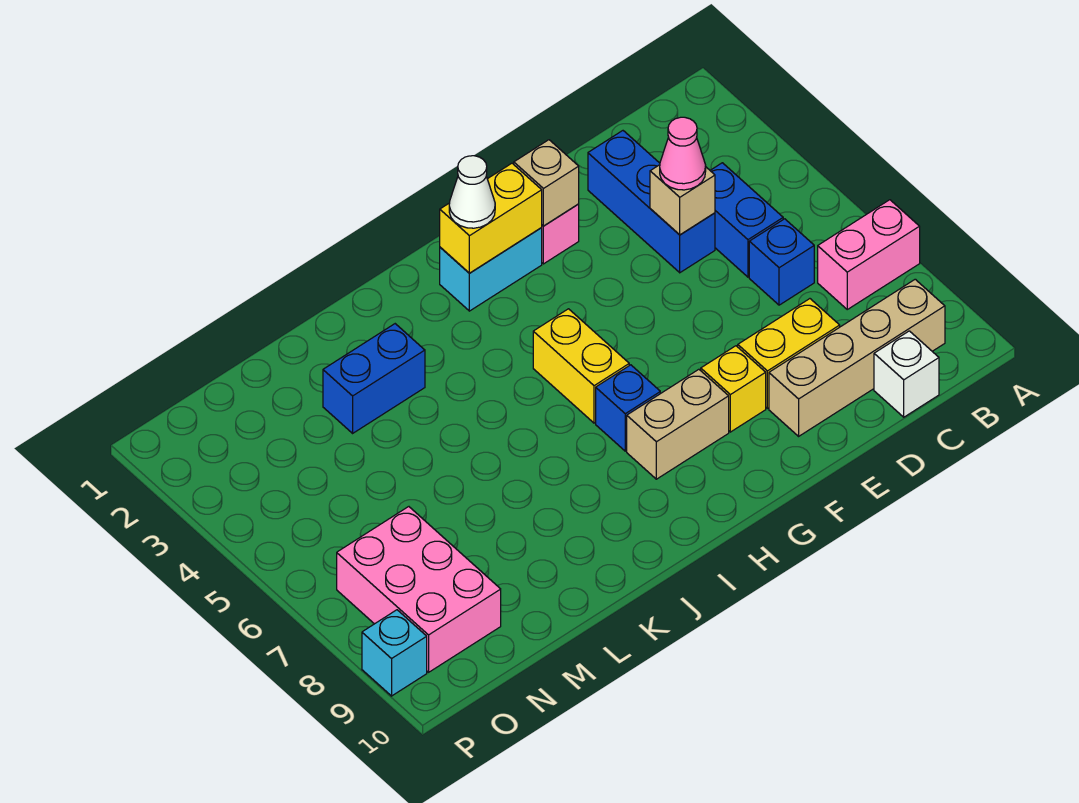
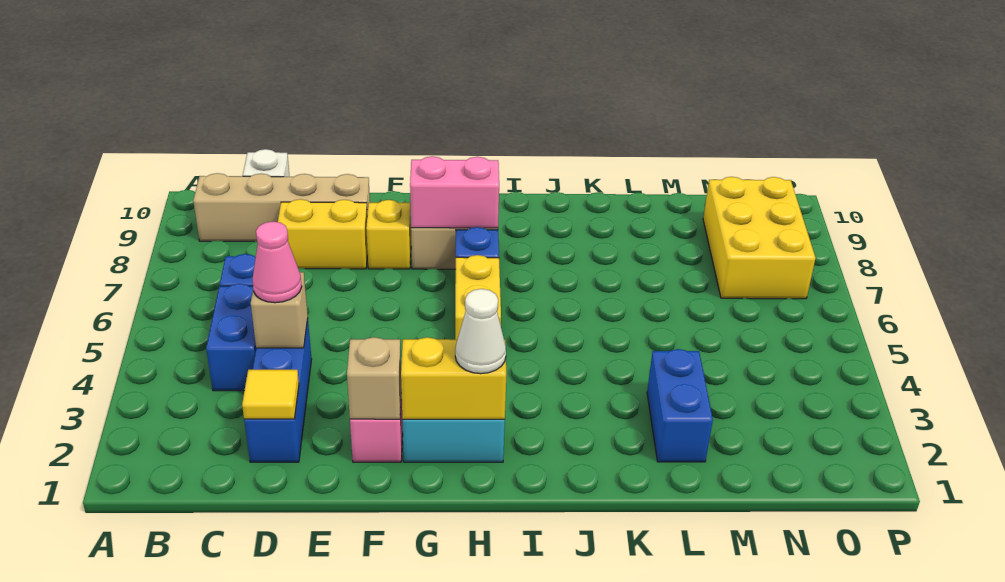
pink 1x2 brick [818,200,920,309] -> pink 1x2 brick moved to [410,156,499,228]
none -> yellow 1x1 tile [242,370,299,419]
blue 1x2 brick [323,324,425,433] -> blue 1x2 brick turned to [647,349,713,462]
pink 2x3 brick [337,507,501,672] -> yellow 2x3 brick [703,177,816,299]
cyan 1x1 brick [362,610,427,696] -> none

